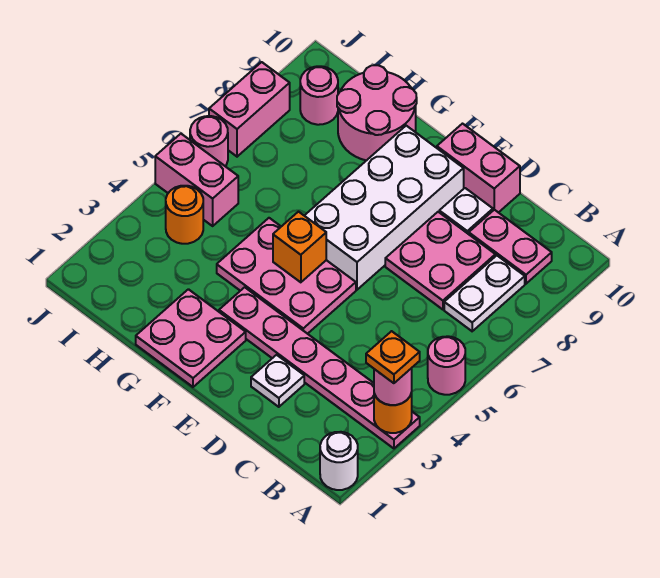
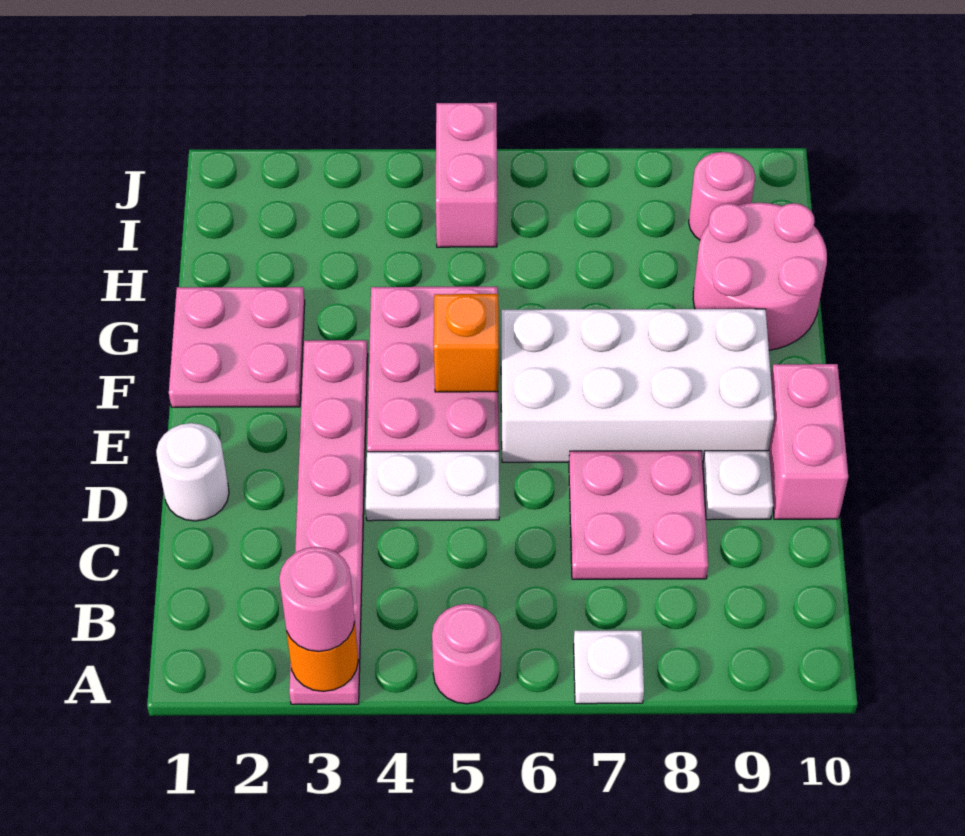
white 1x1 round brick [320,432,358,490] -> white 1x1 round brick moved to [156,423,229,521]
orange 1x1 plate [366,331,420,383] -> none
white 1x2 plate [444,256,525,331] -> white 1x2 plate moved to [366,451,499,521]
pink 1x2 plate [469,210,552,284] -> none
white 1x1 plate [251,355,304,407] -> white 1x1 plate moved to [574,631,644,704]
orange 1x1 round brick [166,186,203,244] -> none
pink 1x1 round brick [190,116,228,166] -> none
pink 1x2 brick [209,62,290,157] -> none

